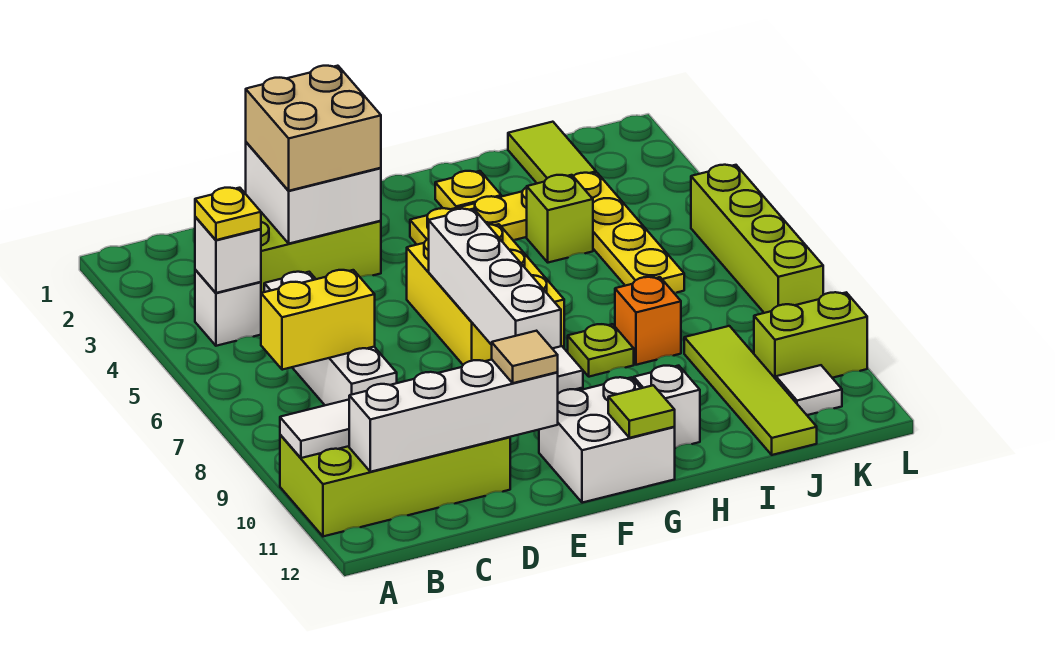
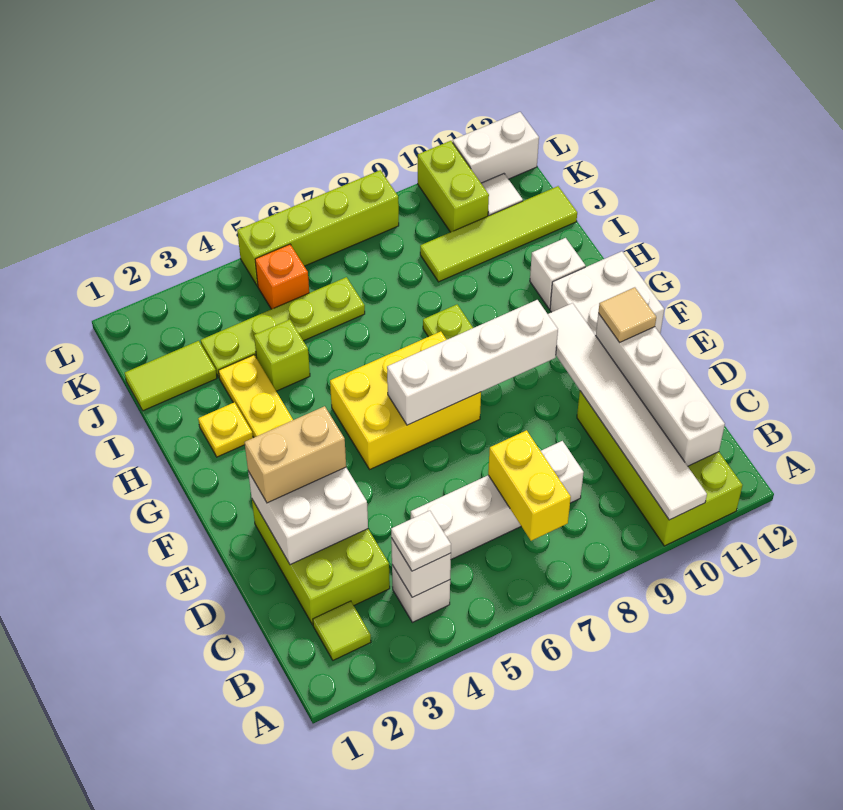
yellow 1x1 plate [195,188,261,240] -> white 1x1 plate [391,511,451,571]
tan 2x2 brick [246,66,381,191] -> tan 1x2 brick [245,406,346,503]
lime 1x1 tile [608,385,675,438] -> lime 1x1 tile moved to [313,601,371,660]
orange 1x1 brick [615,277,681,365] -> orange 1x1 brick moved to [255,244,309,309]
yellow 1x4 plate [573,173,684,293] -> lime 1x4 plate [201,277,365,377]
none -> white 1x2 brick [453,112,539,183]

